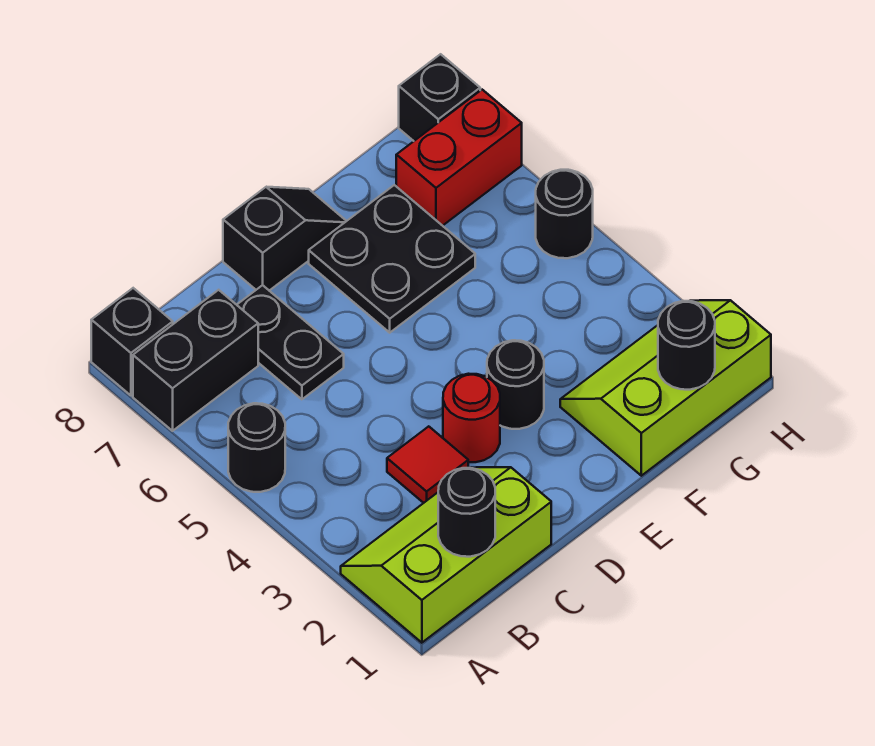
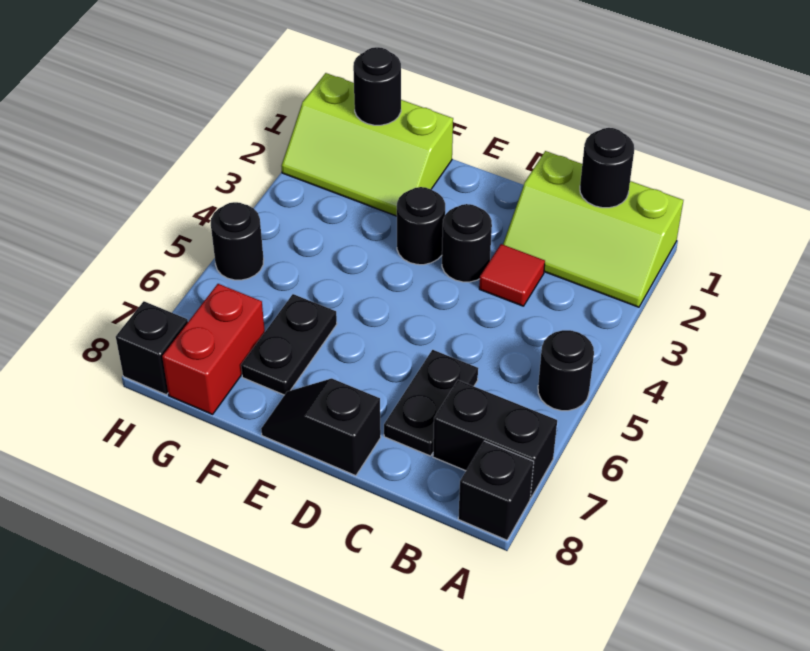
red 1x1 round brick [443,374,500,462] -> black 1x1 round brick [442,204,492,282]
black 2x2 plate [309,185,475,333] -> black 1x2 plate [241,294,337,395]
red 1x2 brick [396,90,522,226] -> red 1x2 brick turned to [162,284,265,414]

